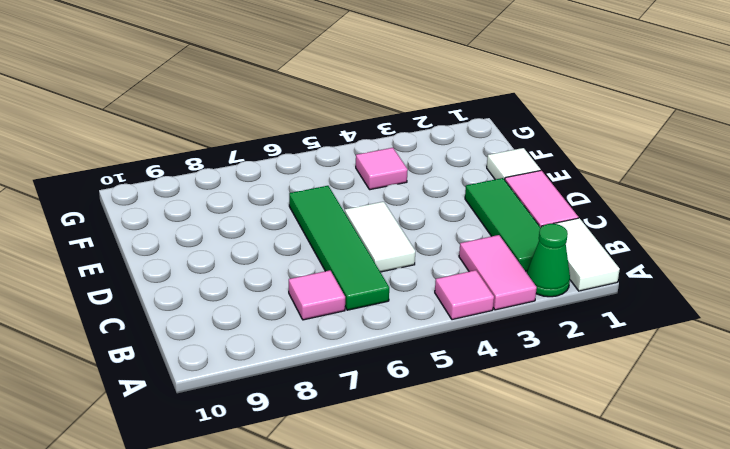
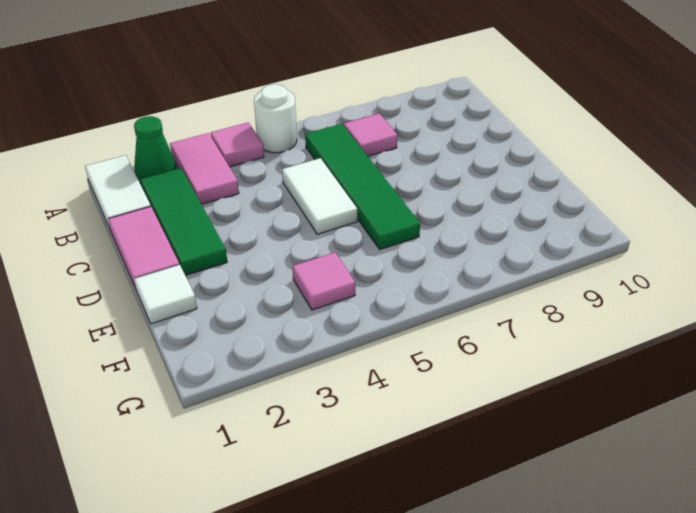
none -> white 1x1 round brick [254,84,297,153]

